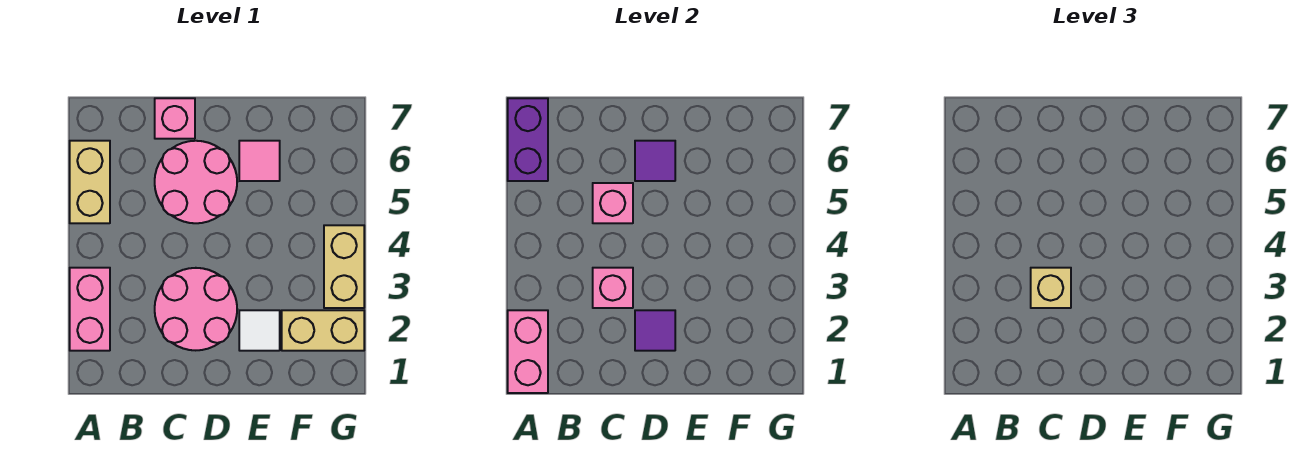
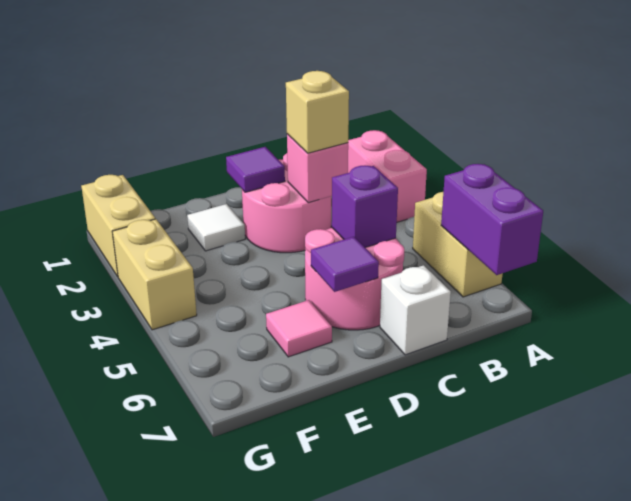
pink 1x2 brick [508,310,548,393] -> none
pink 1x1 brick [593,183,633,223] -> purple 1x1 brick [332,166,398,247]
pink 1x1 brick [155,98,195,139] -> white 1x1 brick [380,265,451,355]
tan 1x2 brick [282,310,364,351] -> tan 1x2 brick turned to [81,175,155,277]

